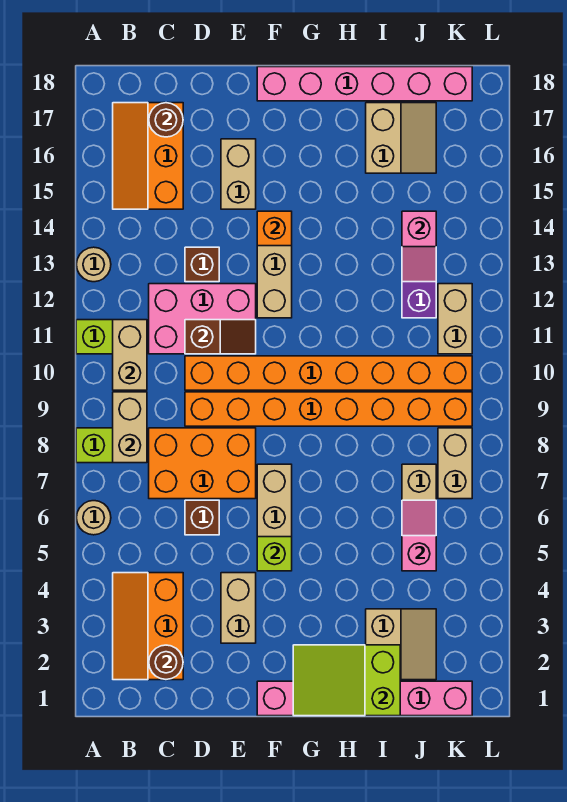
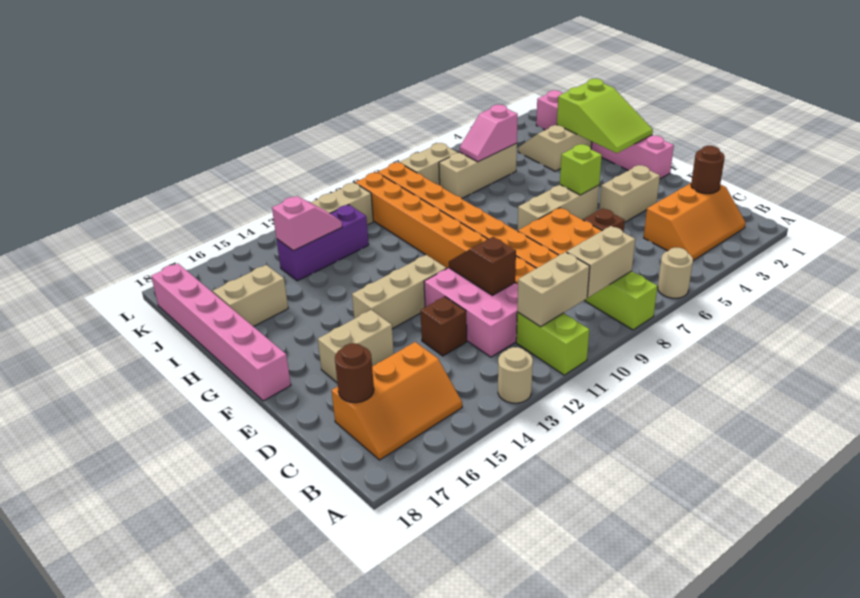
orange 1x1 brick [257,211,292,246] -> none

